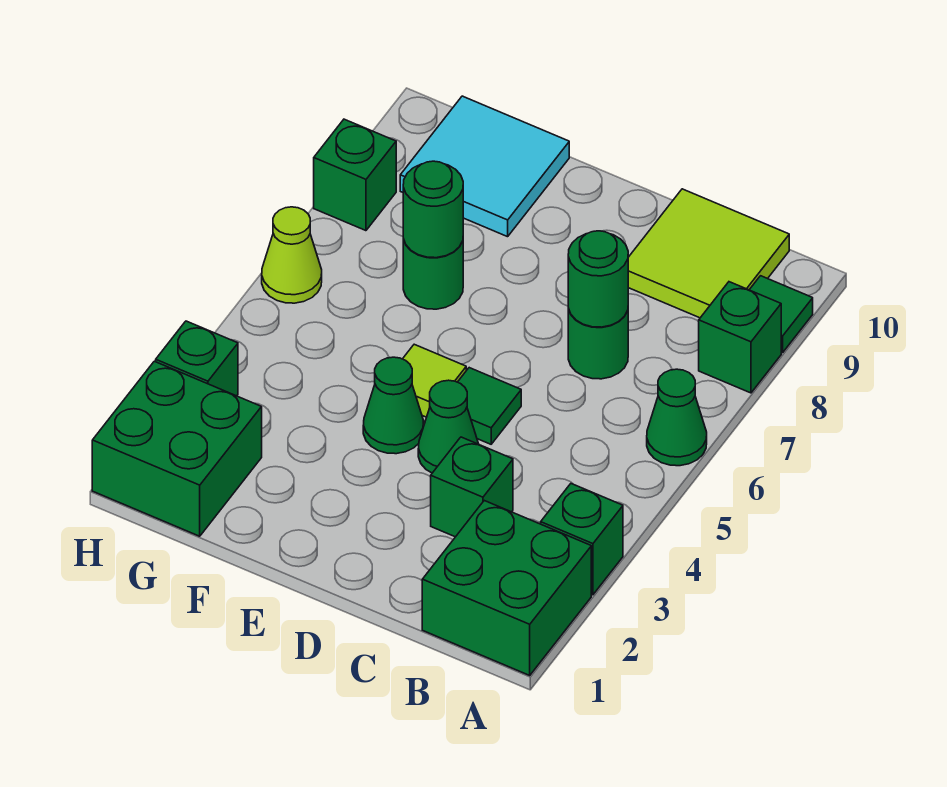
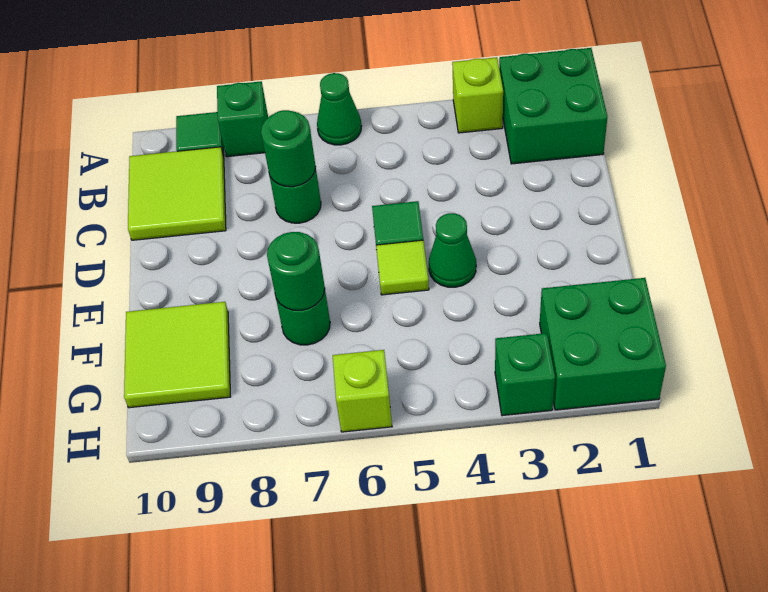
green 1x1 brick [541,484,623,595] -> lime 1x1 brick [452,57,503,133]
green 1x1 brick [431,437,513,537] -> none
green 1x1 cone [418,380,478,473] -> none
cyan 2x2 tile [400,96,569,237] -> lime 2x2 tile [124,302,230,408]
lime 1x1 cone [262,207,322,303] -> lime 1x1 brick [333,350,392,432]
green 1x1 brick [314,119,396,231] -> none

